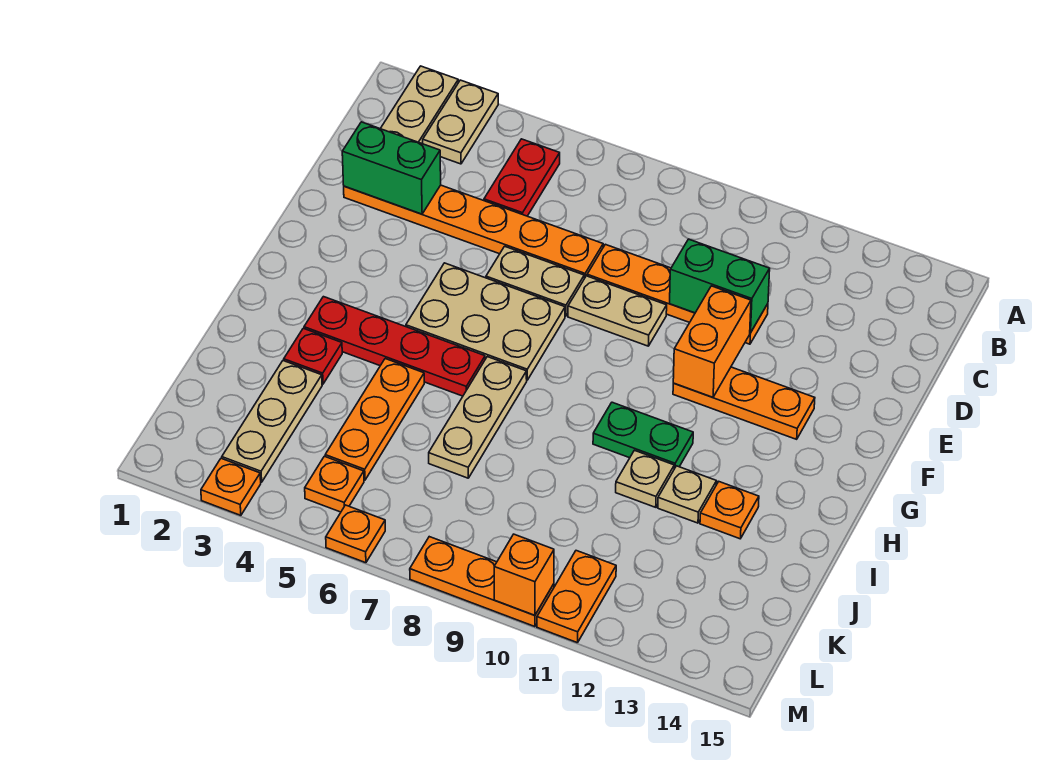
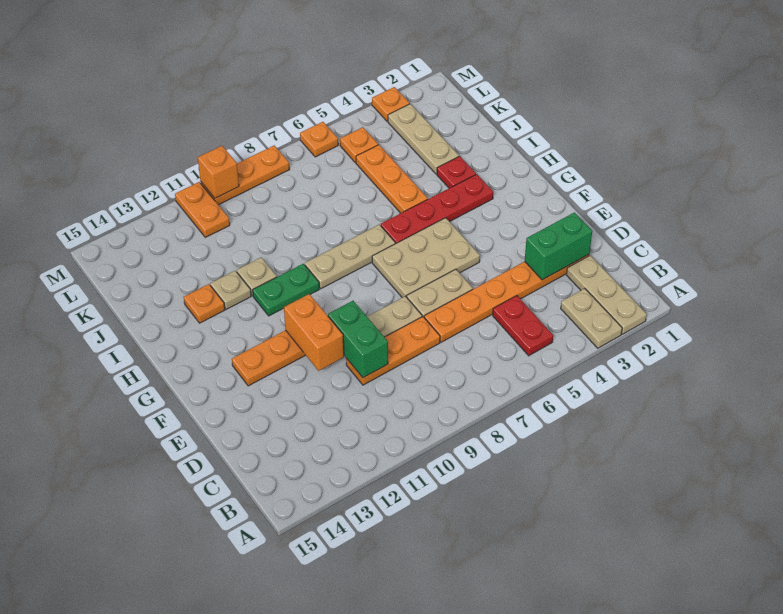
orange 1x4 plate [587,244,768,344] -> orange 1x3 plate [346,317,440,385]
green 1x2 brick [670,239,770,333] -> green 1x2 brick turned to [328,301,388,378]
tan 1x3 plate [429,357,527,478] -> tan 1x3 plate turned to [305,225,395,289]

